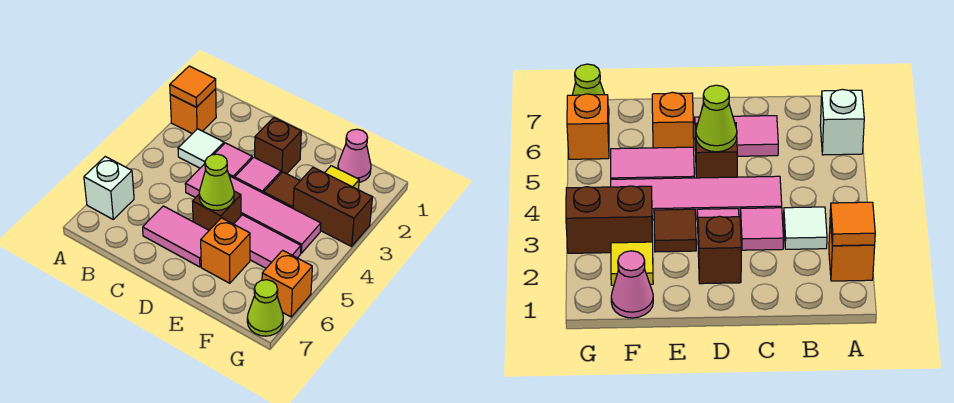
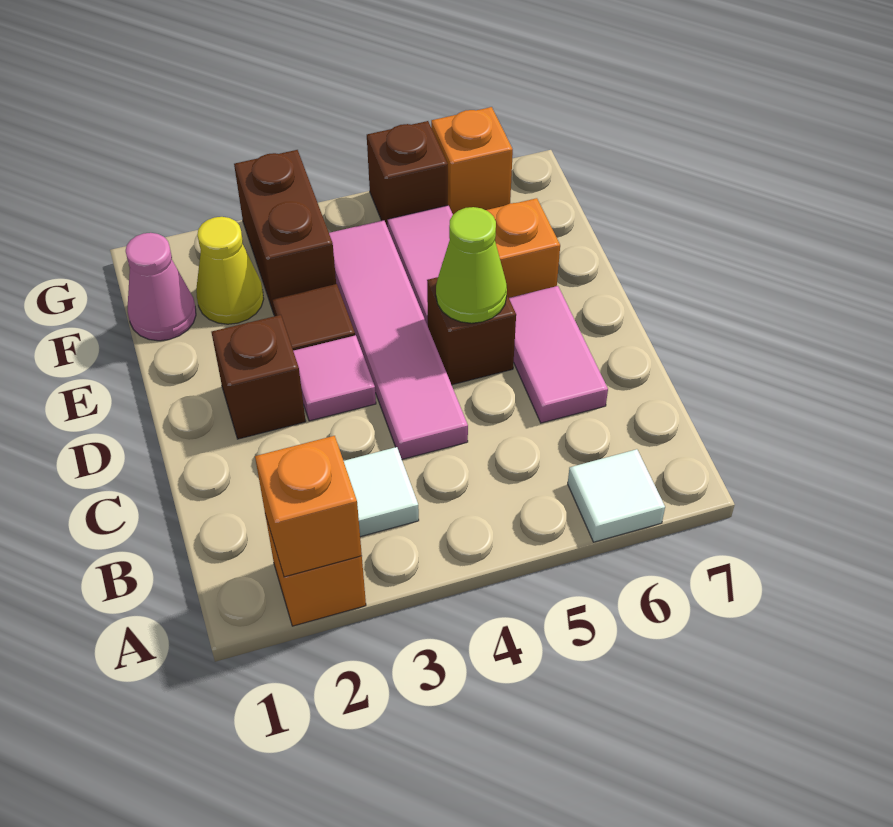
orange 1x1 tile [170,66,216,107] -> orange 1x1 brick [255,436,362,577]
white 1x1 brick [84,157,134,219] -> white 1x1 tile [568,449,665,542]
pink 1x1 tile [214,143,252,178] -> none
yellow 1x1 tile [325,166,359,189] -> yellow 1x1 cone [196,217,264,324]
none -> brown 1x1 brick [367,121,448,227]
lime 1x1 cone [247,280,283,336] -> none

